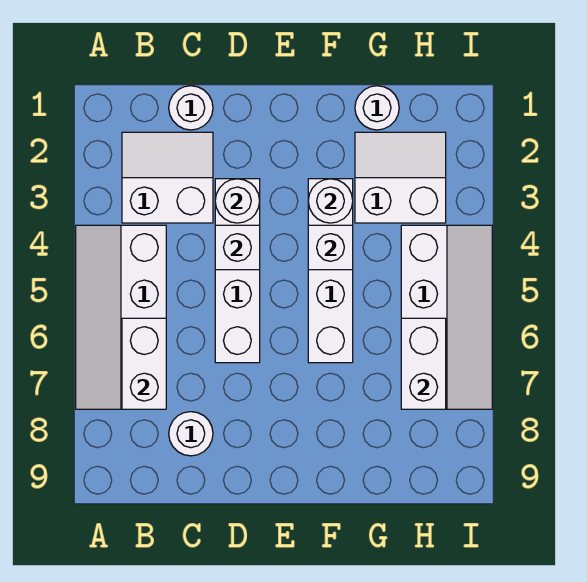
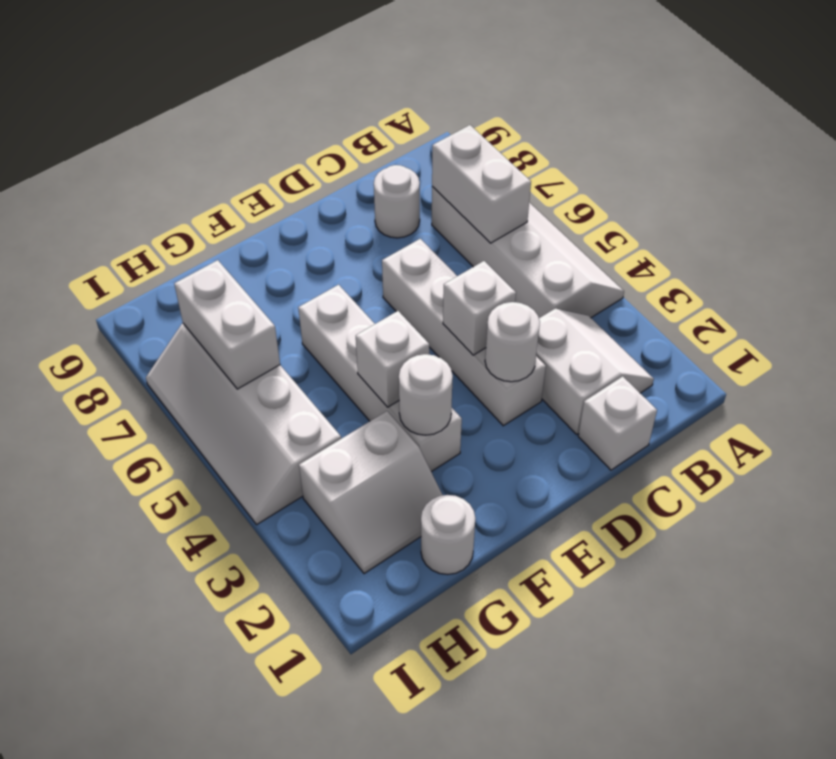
white 2x2 slope [122,132,213,223] -> white 2x2 slope turned to [536,309,654,434]
white 1x1 round brick [169,86,213,130] -> white 1x1 brick [578,376,657,470]

